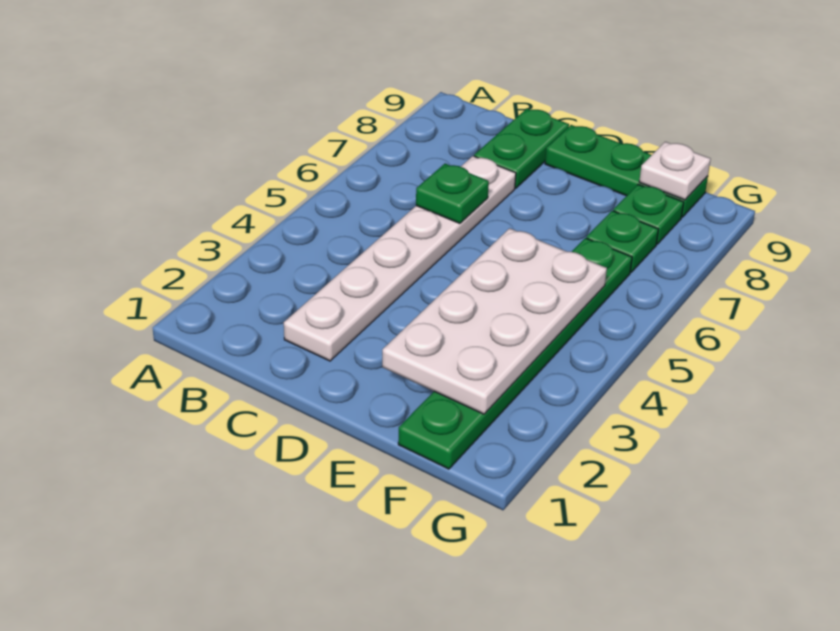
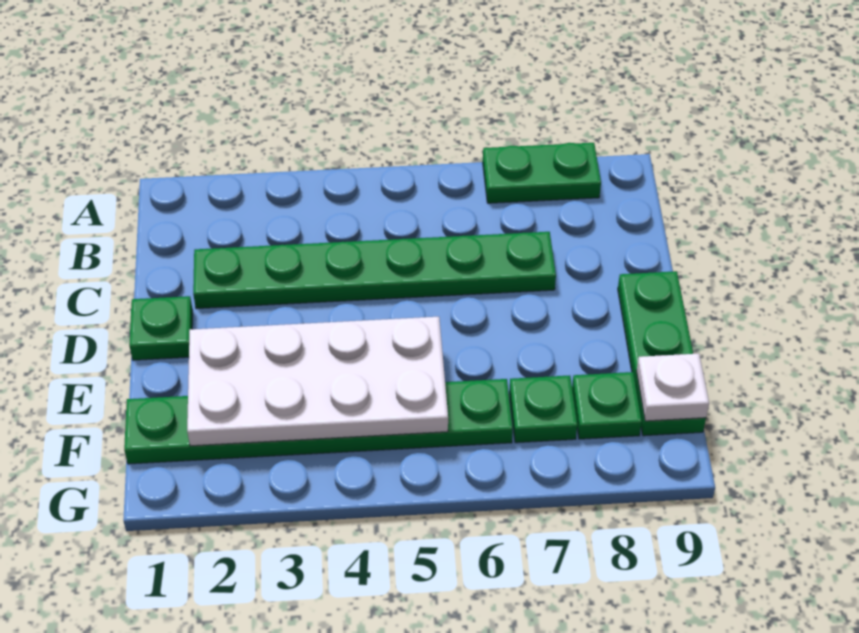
white 1x6 plate [284,156,516,361] -> green 1x6 plate [193,232,556,309]
green 1x1 plate [416,164,489,223] -> green 1x1 plate moved to [129,296,193,360]
green 1x2 plate [474,108,569,188] -> green 1x2 plate moved to [483,143,601,203]

